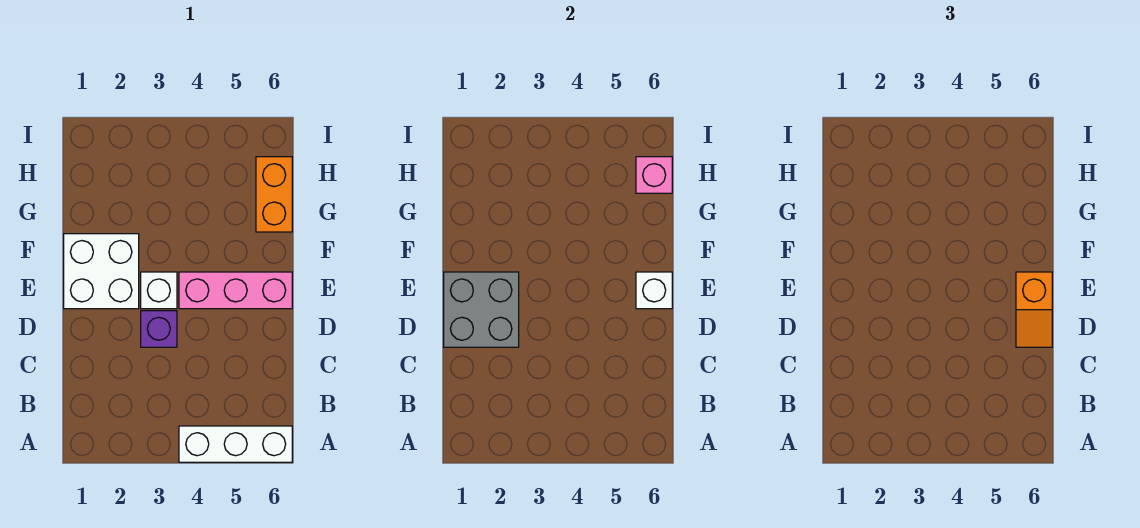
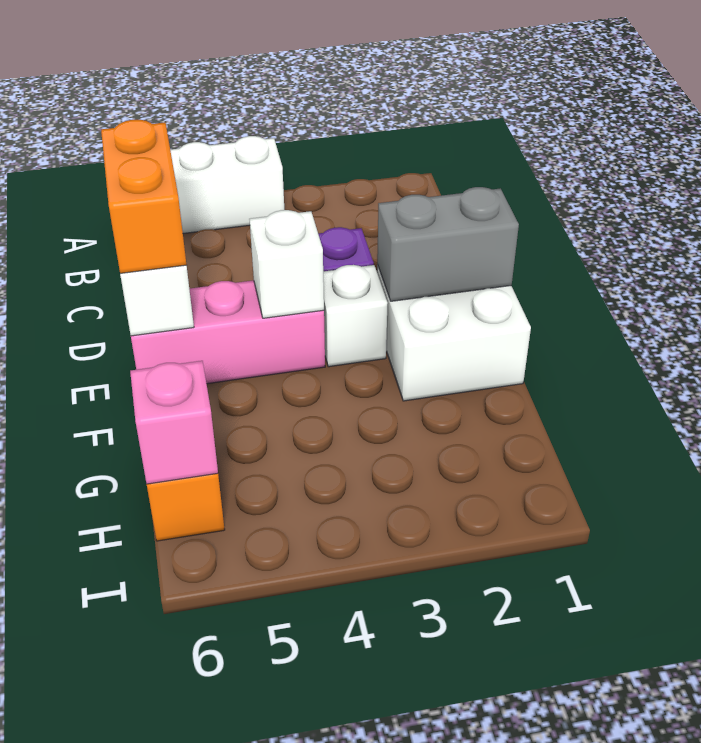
grey 2x2 brick [444,272,519,347] -> grey 1x2 brick [377,187,519,301]
orange 1x2 slope [1016,272,1052,347] -> orange 1x2 brick [101,120,186,273]
none -> white 1x1 brick [249,210,324,318]

